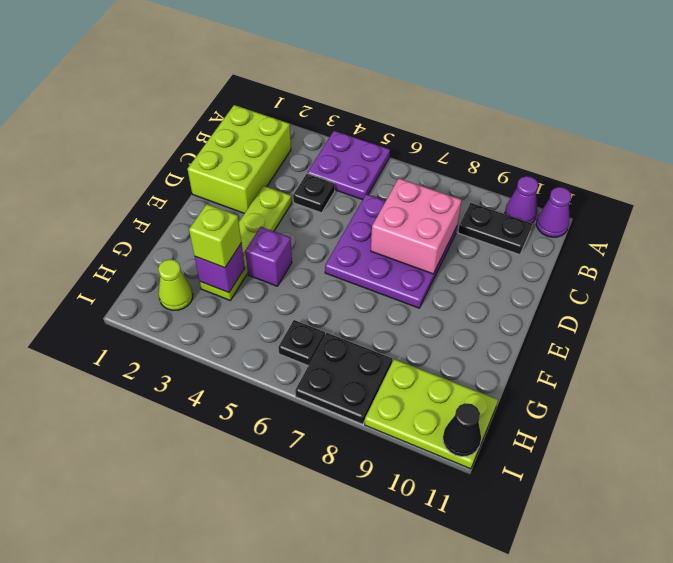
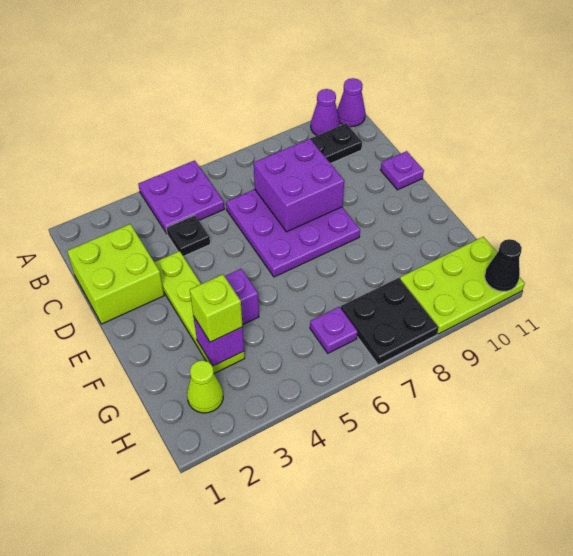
lime 2x3 brick [188,105,291,214] -> lime 2x2 brick [67,224,164,324]
pink 2x2 brick [371,178,461,274] -> purple 2x2 brick [254,139,344,232]
none -> purple 1x1 plate [381,151,424,190]
black 1x1 plate [278,320,325,366] -> purple 1x1 plate [310,307,358,353]

